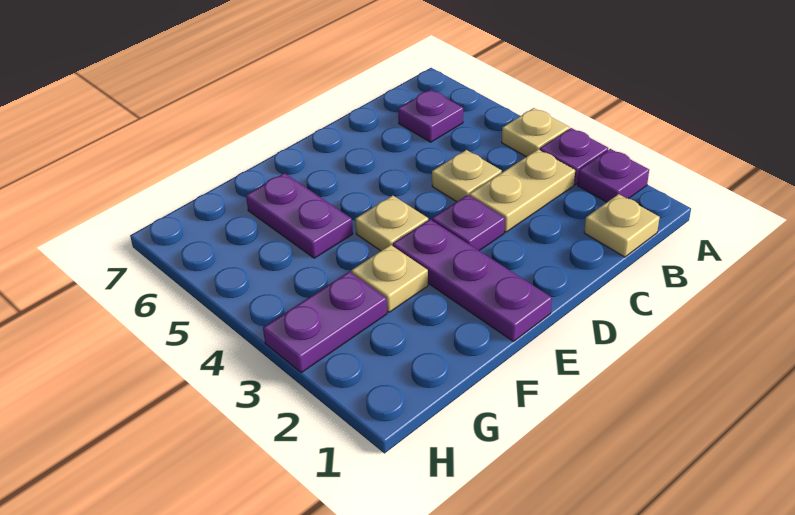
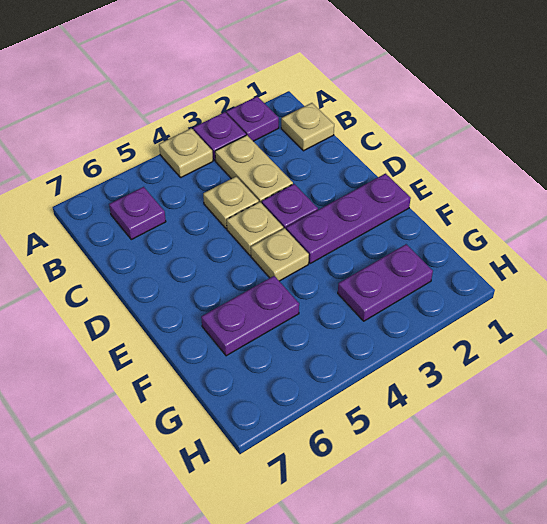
tan 1x1 plate [351,245,428,312] -> tan 1x1 plate moved to [227,202,283,255]
purple 1x2 plate [263,272,387,373] -> purple 1x2 plate turned to [338,244,433,321]

